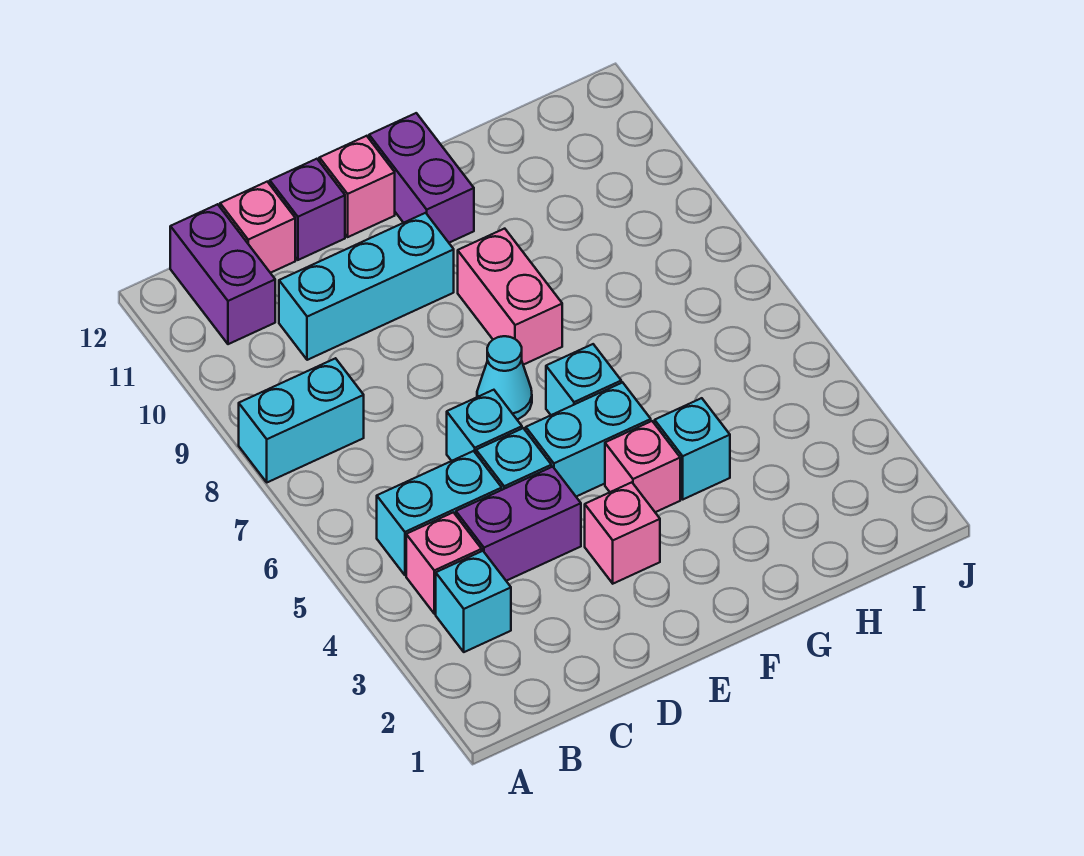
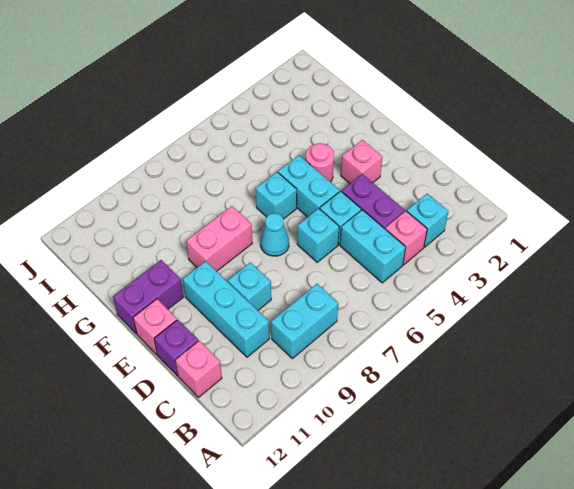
cyan 1x2 brick [239,358,364,482] -> cyan 1x2 brick turned to [271,284,338,358]
purple 1x2 brick [170,204,275,344] -> none
pink 1x1 brick [605,421,680,512] -> pink 1x1 round brick [306,143,334,182]
cyan 1x1 brick [655,398,730,499] -> cyan 1x1 brick moved to [228,262,271,310]

